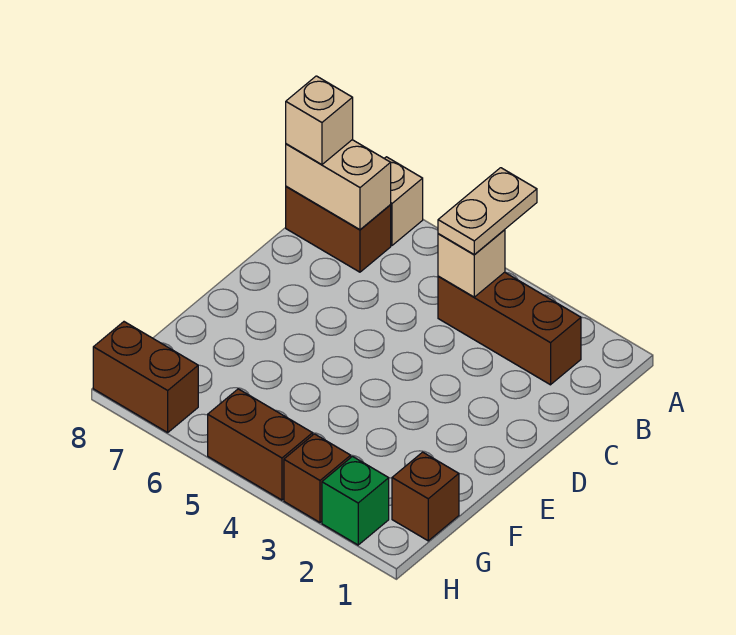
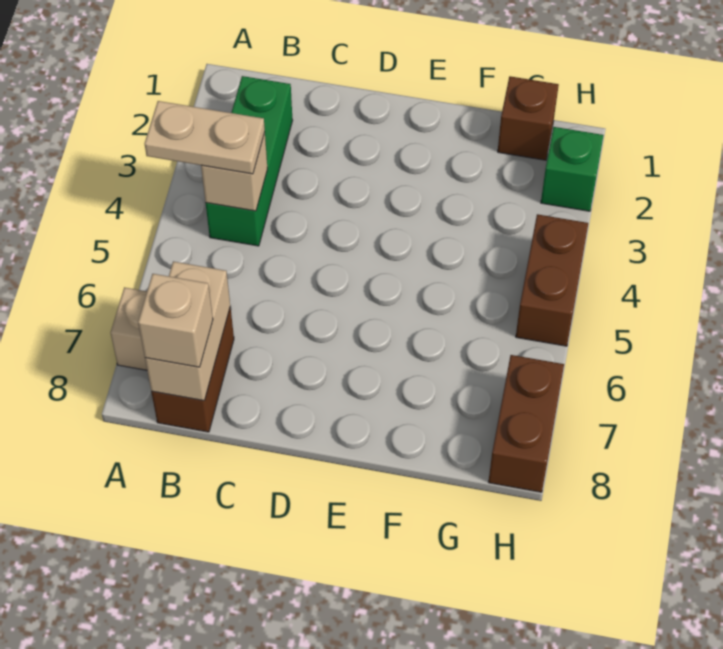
brown 1x3 brick [438,272,581,385] -> green 1x3 brick [206,76,293,246]
brown 1x1 brick [284,434,351,522] -> none

